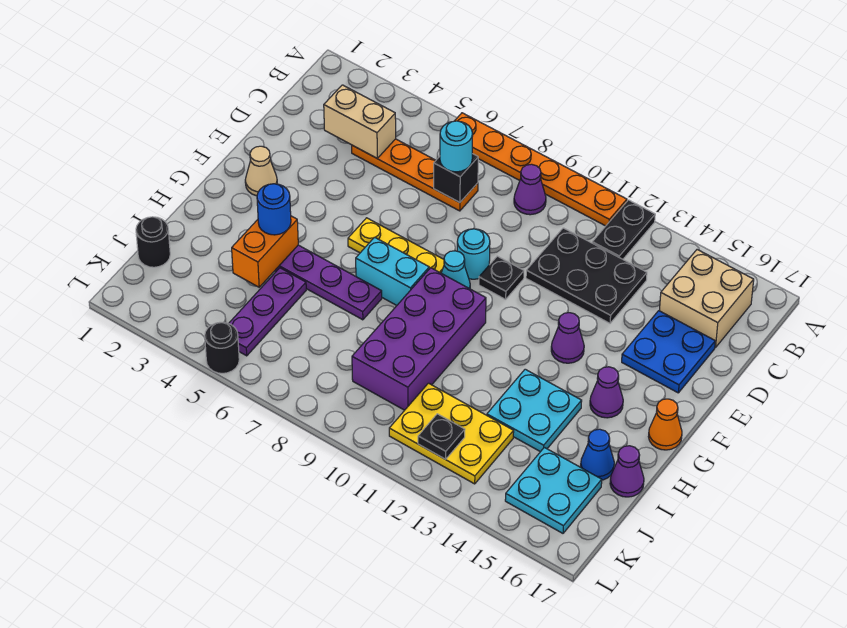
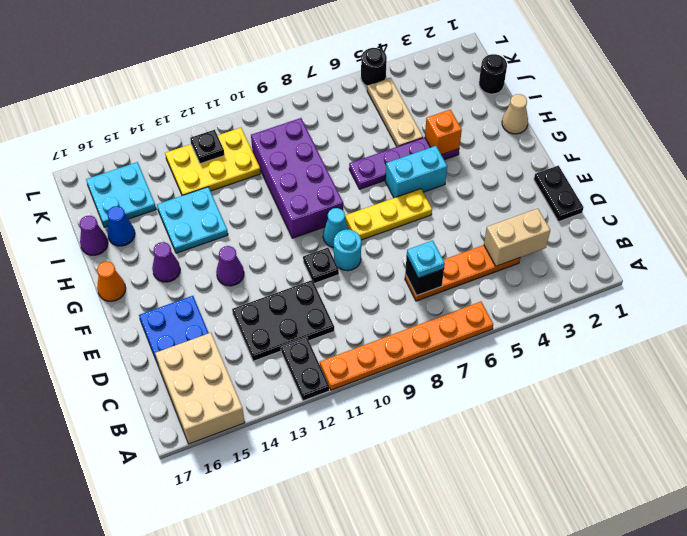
purple 1x1 cone [514,164,546,215] -> none
tan 2x2 brick [659,250,754,348] -> tan 2x3 brick [155,333,245,444]
cyan 1x1 round brick [440,121,473,172] -> cyan 1x1 plate [407,240,445,278]
none -> black 1x2 plate [534,166,584,222]
tan 1x1 cone [245,146,277,196] -> tan 1x1 cone moved to [502,94,528,134]
cyan 1x2 brick [356,237,429,305] -> cyan 1x2 brick moved to [385,146,447,198]
orange 1x2 brick [232,216,298,287] -> orange 1x1 brick [425,110,462,155]
blue 1x1 round brick [257,184,291,235] -> none
purple 1x3 plate [229,268,306,356] -> tan 1x3 plate [367,78,423,147]

